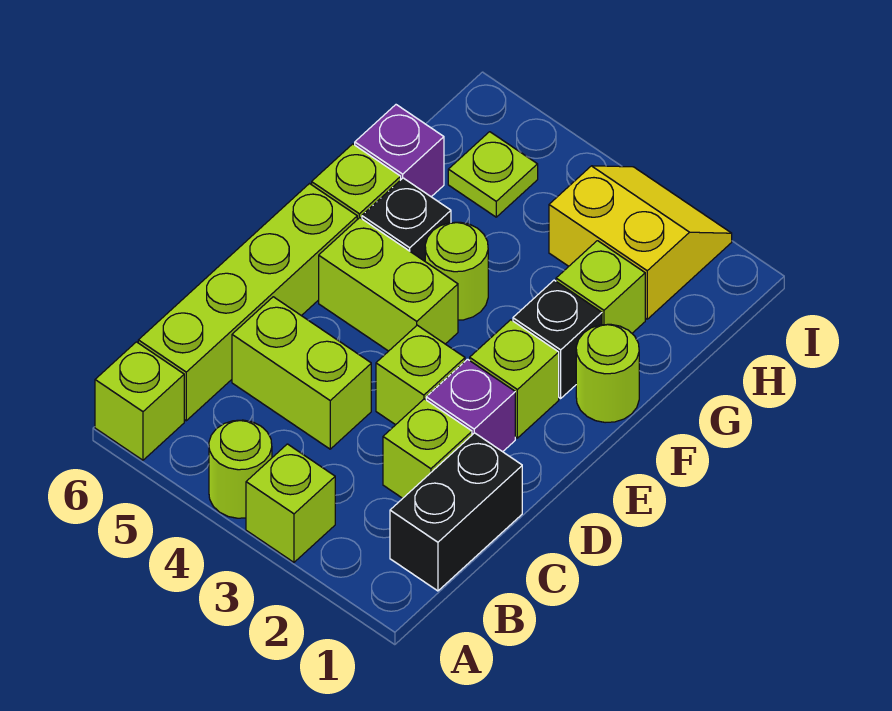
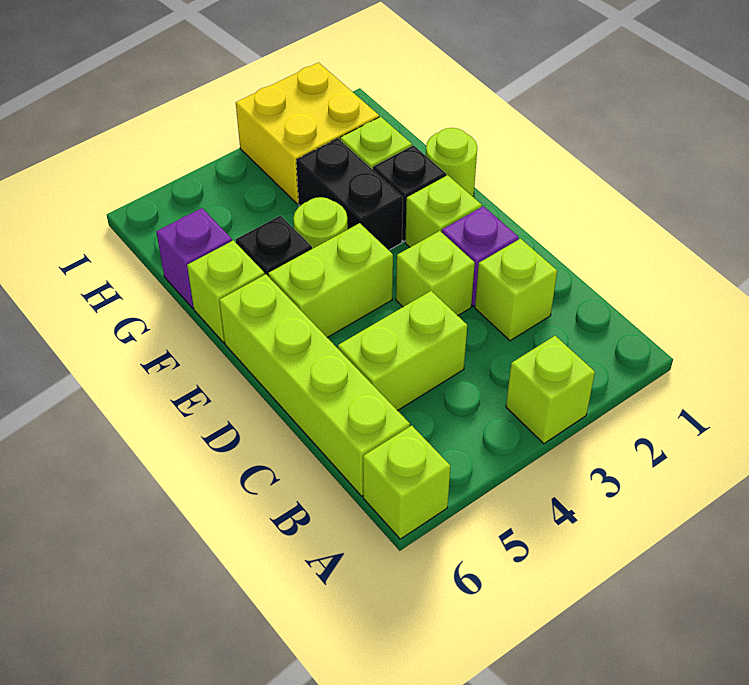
lime 1x1 round brick [209,420,272,518] -> none
black 1x2 brick [390,433,522,591] -> black 1x2 brick moved to [296,139,403,250]
yellow 2x2 slope [549,166,732,319] -> yellow 2x2 brick [236,63,379,204]
lime 1x1 plate [448,132,538,217] -> none

